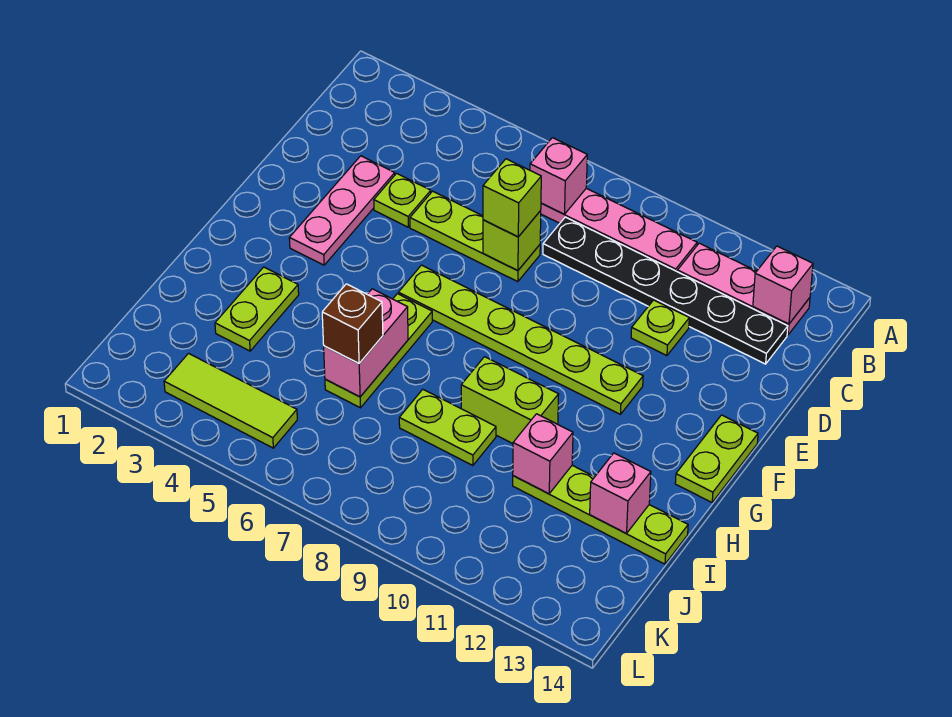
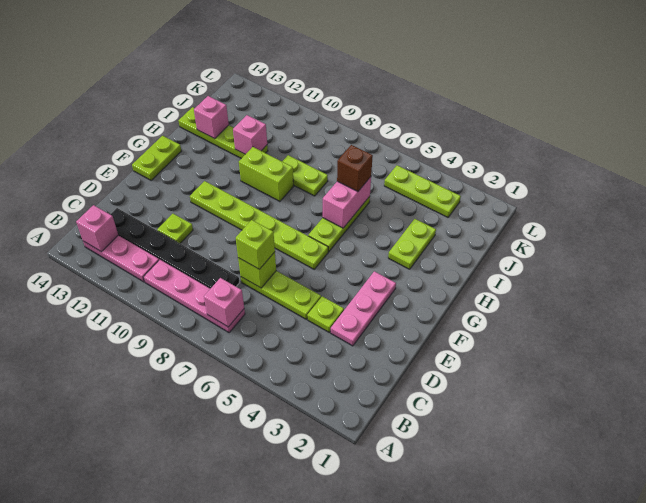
lime 1x3 tile [164,353,297,448] -> lime 1x3 plate [384,165,461,217]

